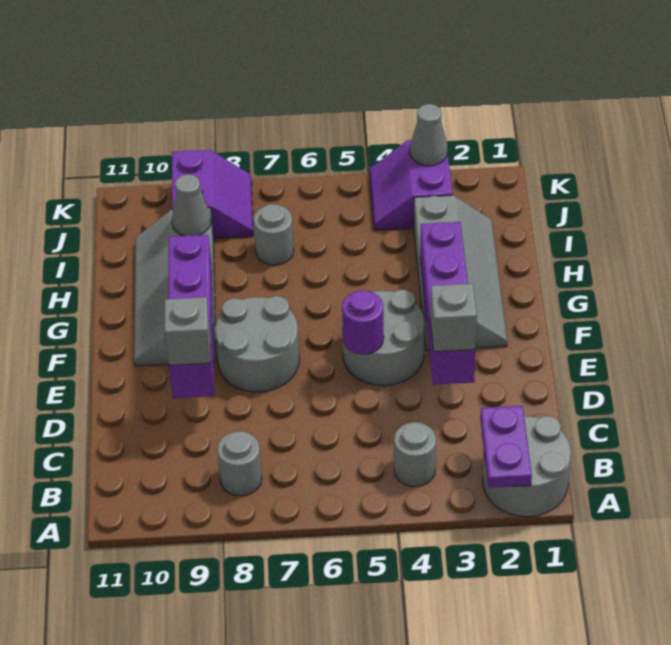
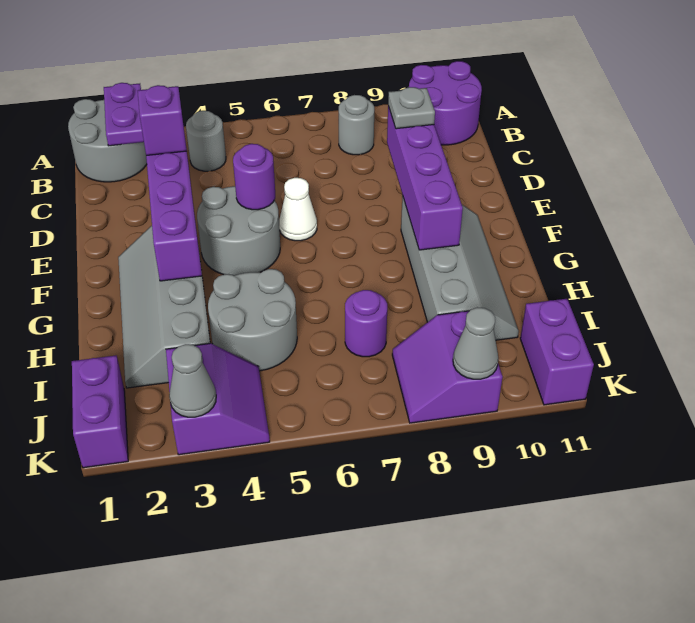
none -> purple 2x2 round brick [409,61,482,145]
grey 1x1 brick [430,283,477,352] -> purple 1x1 brick [138,85,187,156]
grey 1x1 brick [165,297,211,365] -> grey 1x1 plate [388,87,435,129]
none -> white 1x1 cone [279,178,317,241]
grey 2x2 round brick [215,296,299,392] -> grey 2x2 round brick moved to [208,269,297,371]
grey 1x1 round brick [254,204,294,265] -> purple 1x1 round brick [345,290,387,357]
grey 1x1 cone [172,174,211,236] -> grey 1x1 cone moved to [453,307,499,379]
none -> purple 1x2 brick [72,355,128,468]
none -> purple 1x2 brick [520,299,594,405]

